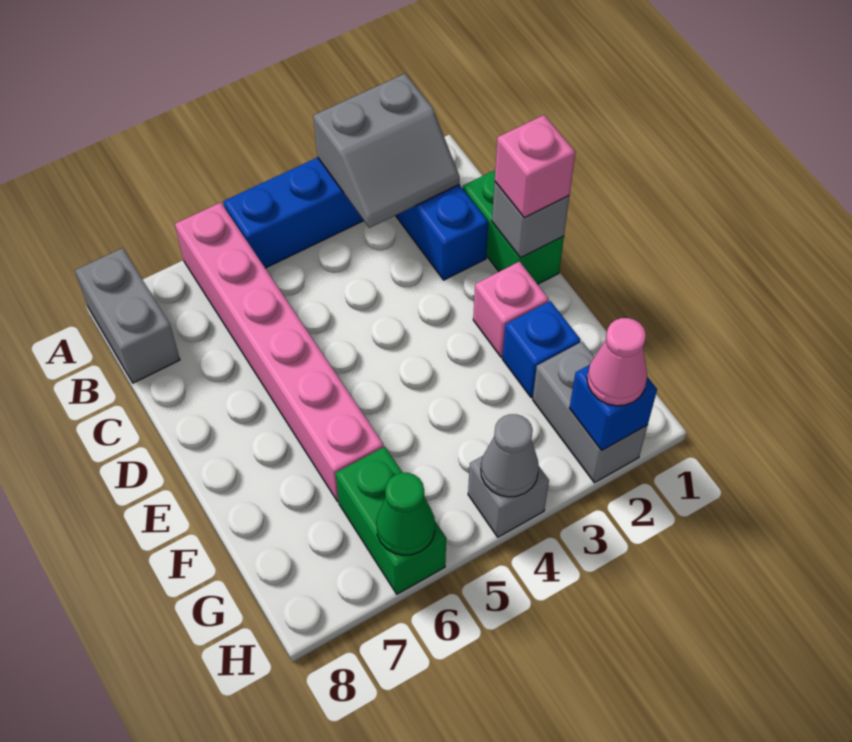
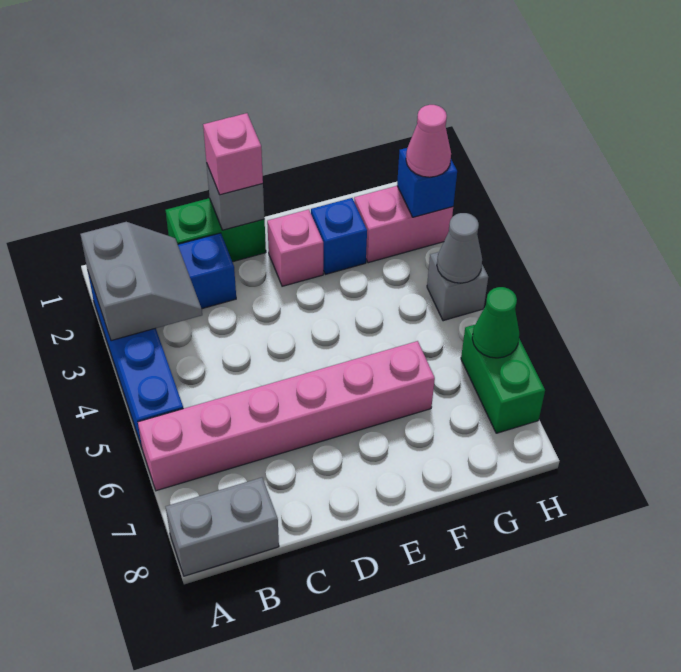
grey 1x2 brick [533,342,648,483] -> pink 1x2 brick [354,186,453,263]
green 1x2 brick [336,447,446,594] -> green 1x2 brick turned to [461,325,545,433]

